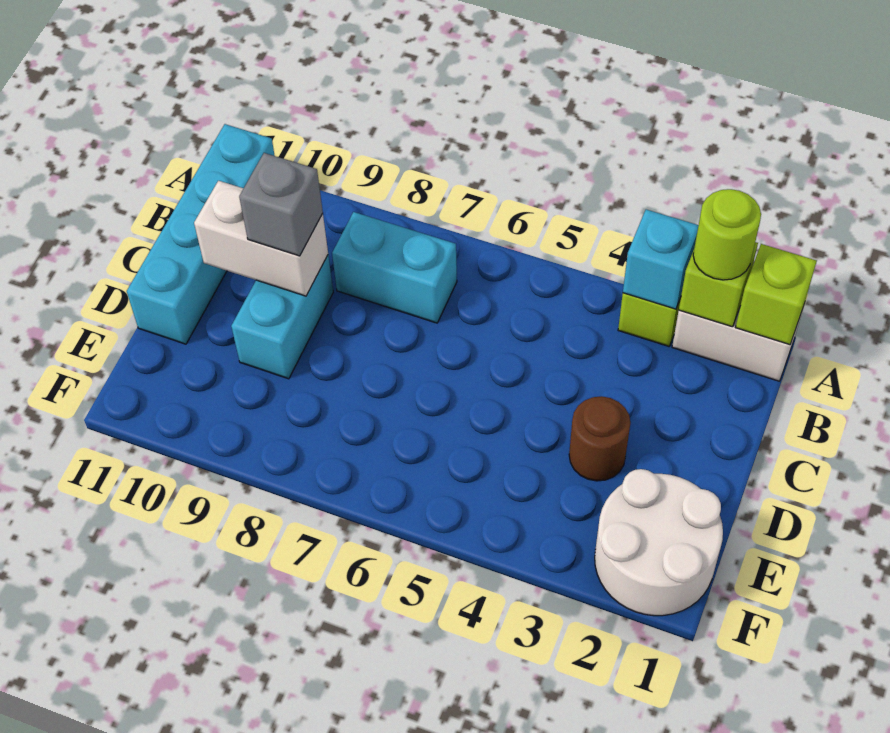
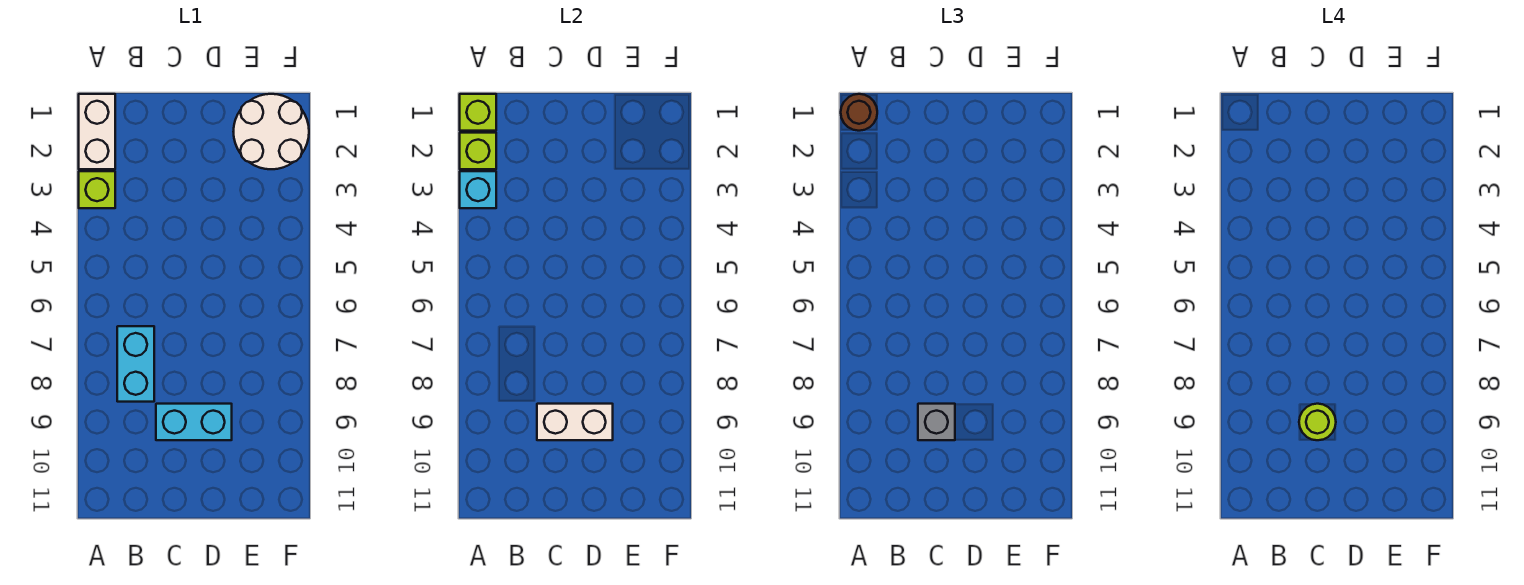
lime 1x1 round brick [693,189,761,280] -> lime 1x1 round brick moved to [1299,404,1336,440]
cyan 1x4 brick [127,124,275,344] -> none
white 1x2 brick [194,181,328,296] -> white 1x2 brick turned to [537,404,613,440]
brown 1x1 round brick [569,396,631,481] -> brown 1x1 round brick moved to [841,94,877,131]

